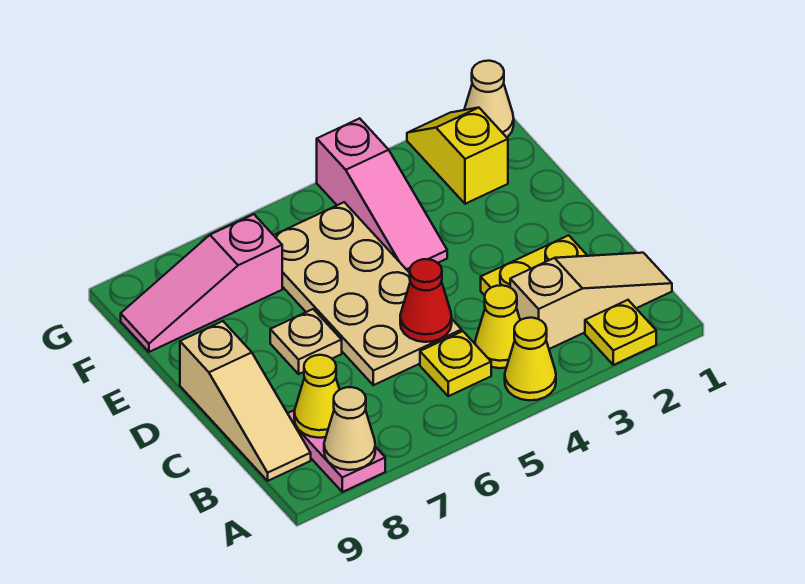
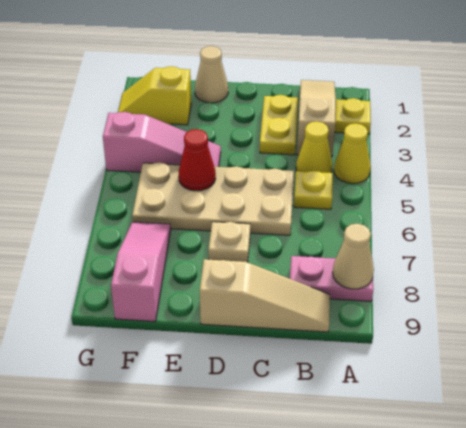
yellow 1x1 cone [294,355,340,438] -> none
red 1x1 cone [400,259,452,342] -> red 1x1 cone moved to [179,129,216,191]
pink 1x3 slope [121,214,282,352] -> pink 1x3 slope turned to [111,222,171,322]
tan 1x1 cone [464,61,514,137] -> tan 1x1 cone moved to [195,46,228,103]

